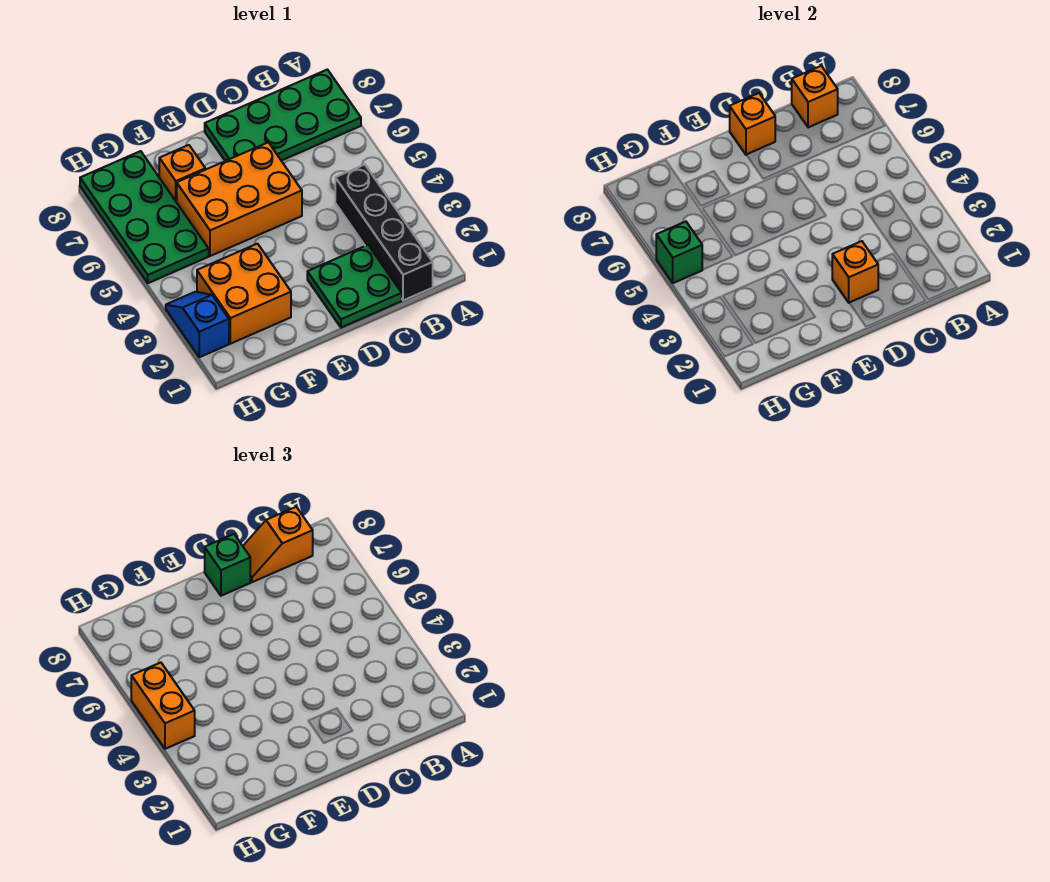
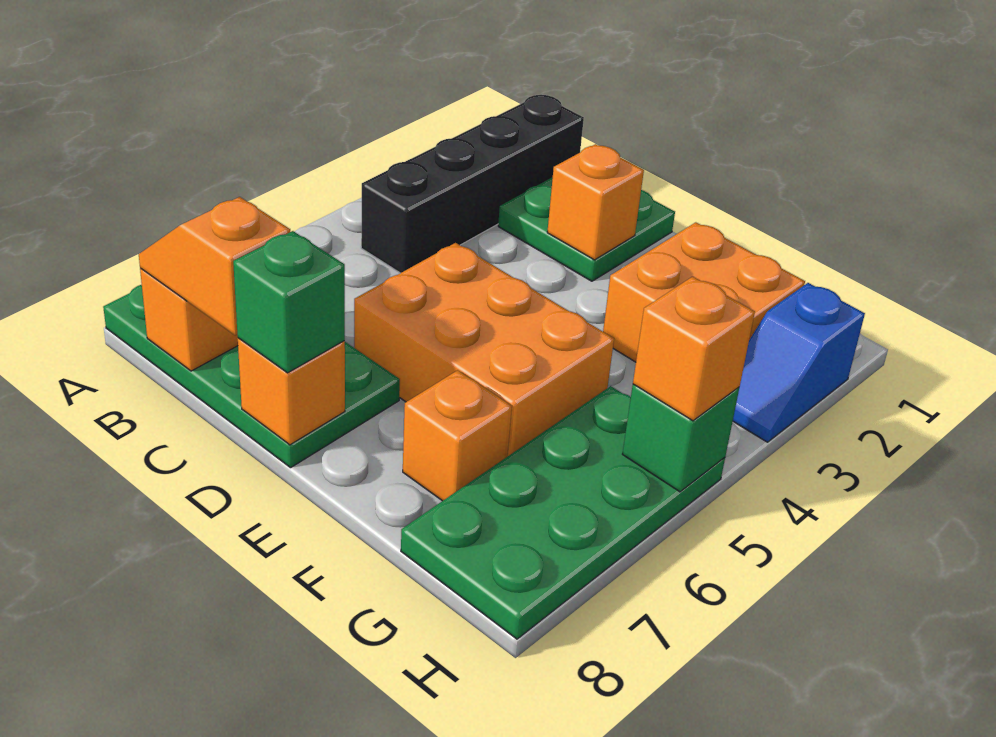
orange 1x2 slope [243,507,313,582] -> orange 1x2 slope turned to [139,197,290,335]
orange 1x2 brick [131,663,195,749] -> orange 1x1 brick [633,276,755,421]

